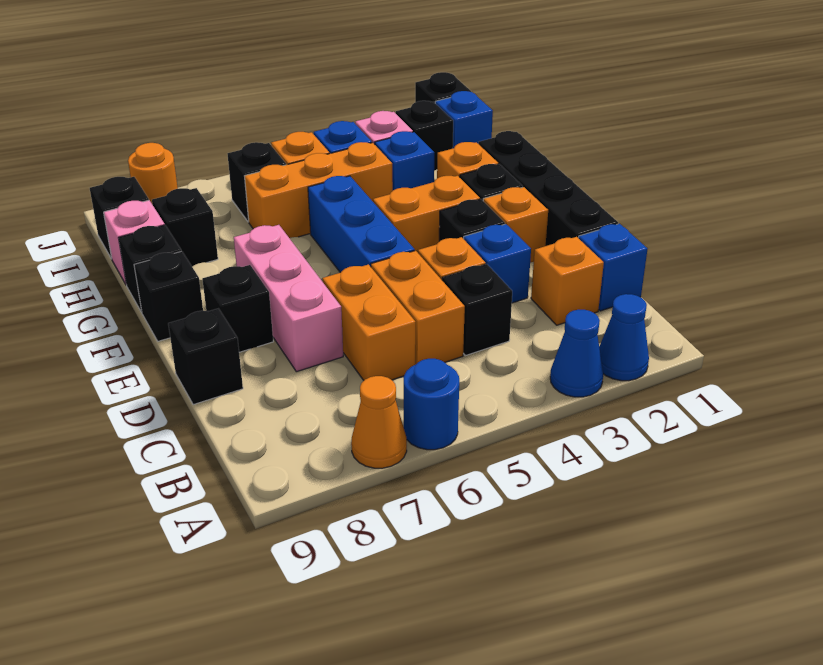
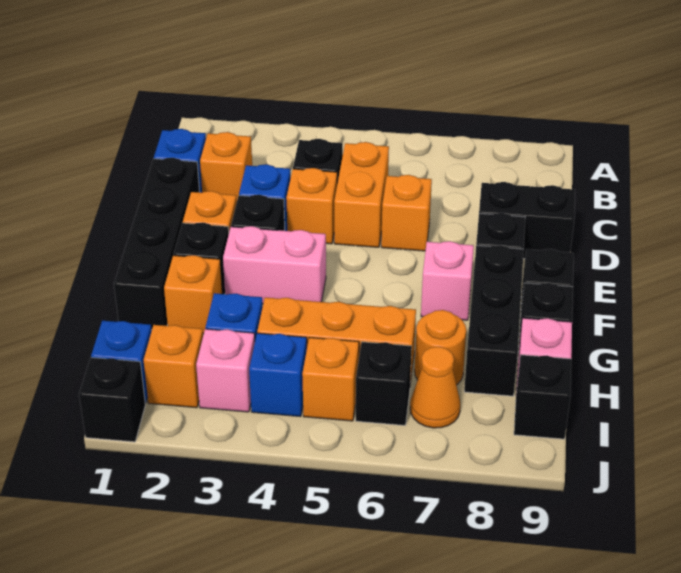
blue 1x1 cone [599,294,649,381] -> none
blue 1x1 cone [550,310,603,397] -> none
blue 1x1 round brick [404,359,459,450] -> none
orange 1x1 cone [351,376,407,468] -> orange 1x1 cone moved to [410,347,460,428]
orange 1x2 brick [322,264,416,380] -> orange 1x1 brick [381,175,432,251]
pink 1x3 brick [234,225,343,372] -> pink 1x1 brick [421,241,474,320]
black 1x1 brick [168,309,243,405] -> black 1x2 brick [479,182,575,259]
blue 1x3 brick [308,176,415,273] -> none
orange 1x2 brick [373,176,480,252] -> pink 1x2 brick [223,226,326,303]
black 1x1 brick [152,188,218,267] -> black 1x3 brick [464,245,524,396]
black 1x1 brick [396,101,453,171] -> orange 1x1 brick [144,325,203,408]
orange 1x1 round brick [128,143,178,203] -> orange 1x1 round brick moved to [415,310,466,385]

